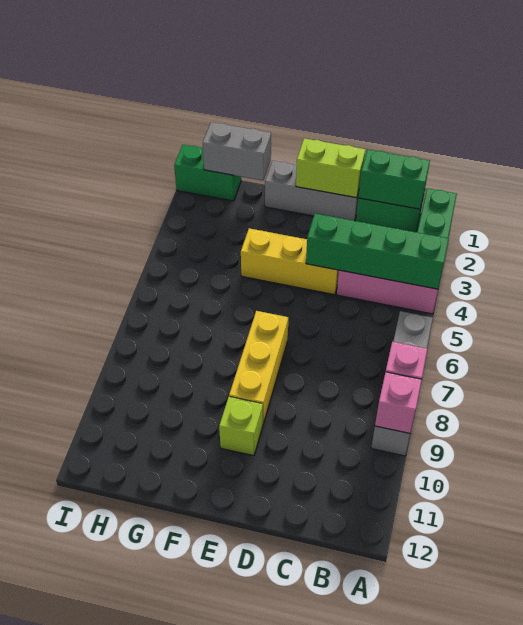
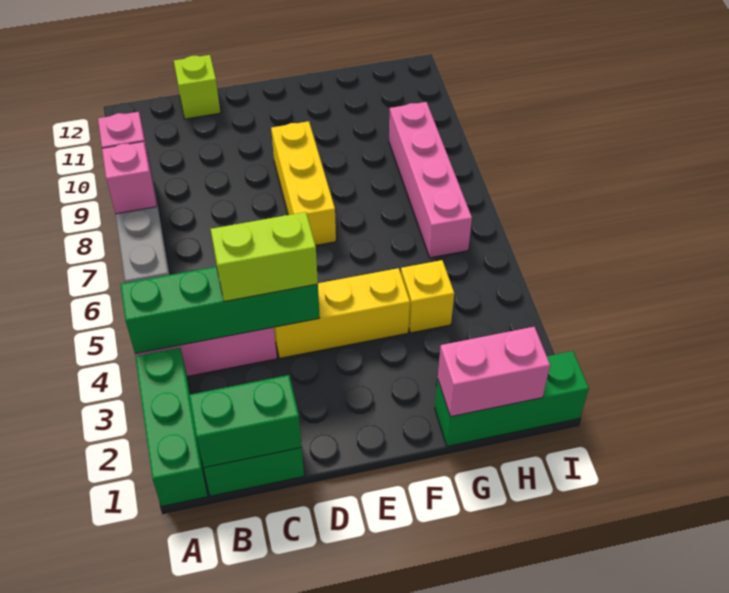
grey 1x3 brick [265,161,359,221] -> none
lime 1x2 brick [296,138,365,198] -> lime 1x2 brick moved to [211,212,318,302]
lime 1x1 brick [219,397,263,456] -> lime 1x1 brick moved to [174,55,220,119]
grey 1x2 brick [203,122,271,181] -> pink 1x2 brick [438,327,550,417]
none -> yellow 1x1 brick [401,260,454,333]
green 1x2 brick [174,145,241,201] -> green 1x3 brick [435,351,589,446]
none -> pink 1x4 brick [389,102,472,258]

